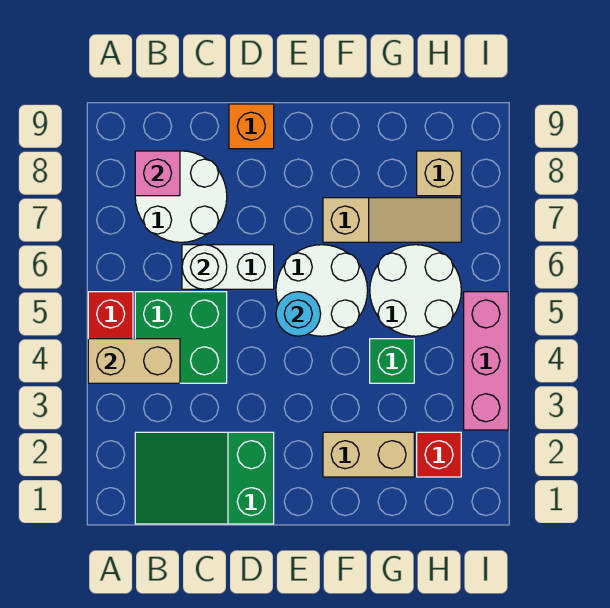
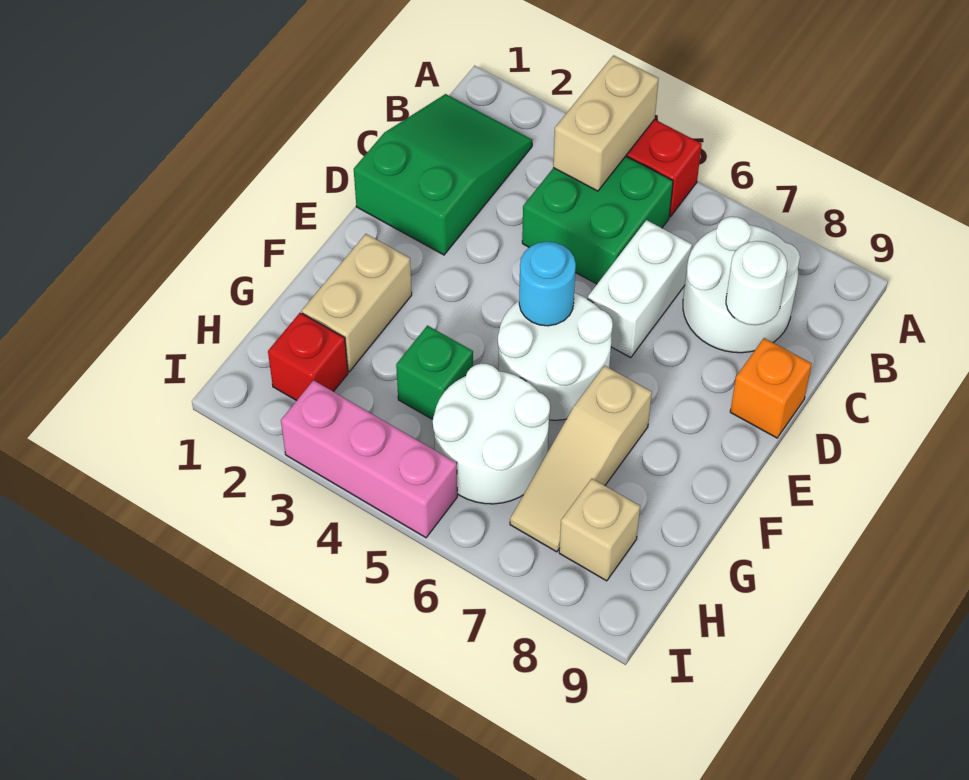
pink 1x1 brick [135,151,180,196] -> none
white 1x1 round brick [182,245,227,289] -> white 1x1 round brick moved to [726,241,787,325]

